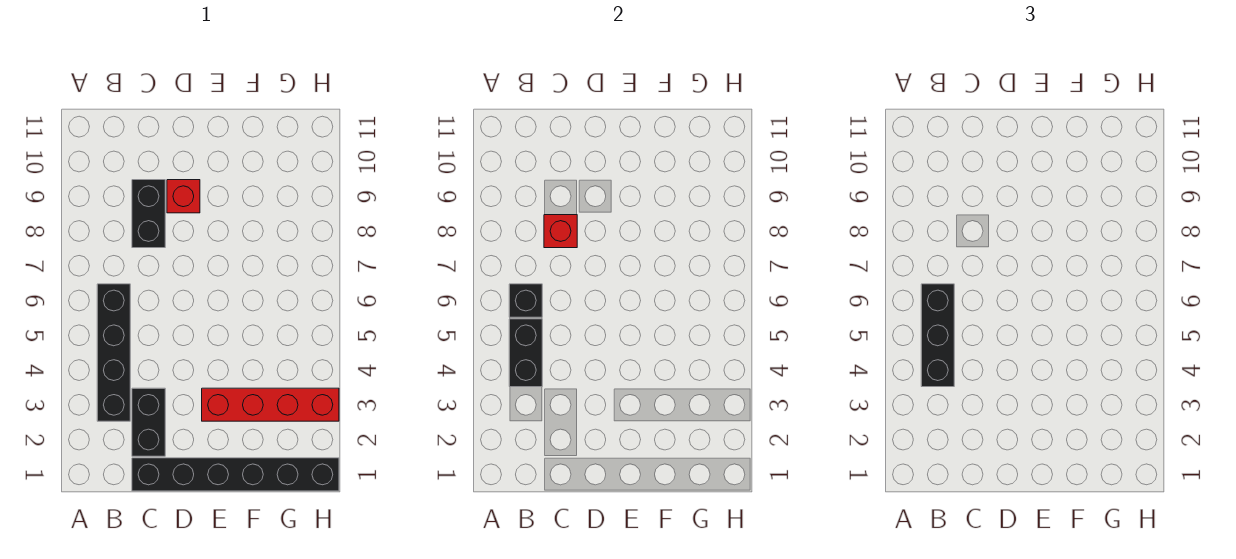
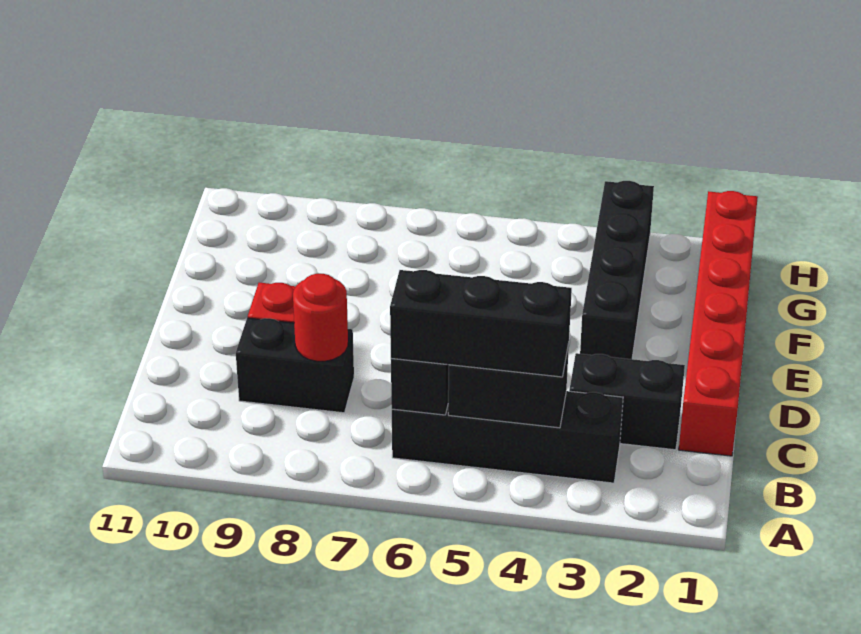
black 1x6 brick [132,458,339,491] -> red 1x6 brick [679,191,758,456]
red 1x1 brick [544,215,577,248] -> red 1x1 round brick [293,273,348,361]
red 1x4 brick [202,388,339,421] -> black 1x4 brick [580,181,654,359]

